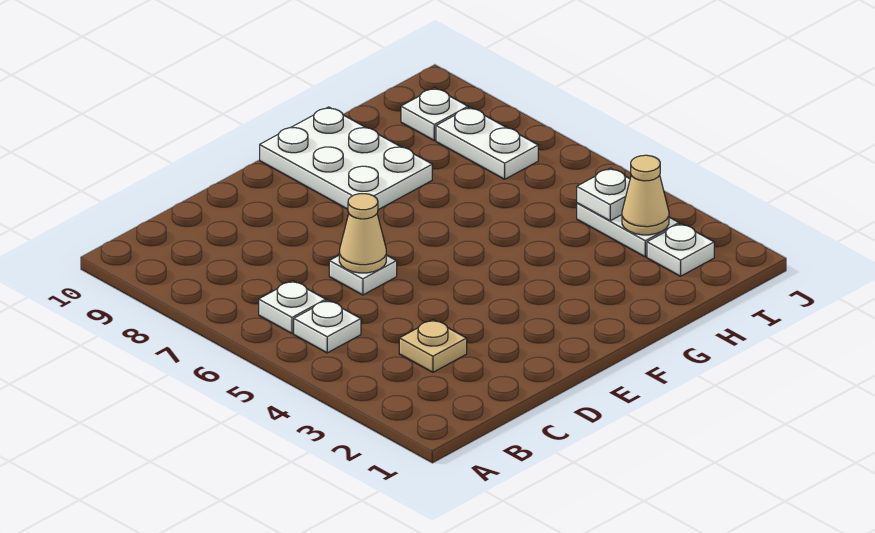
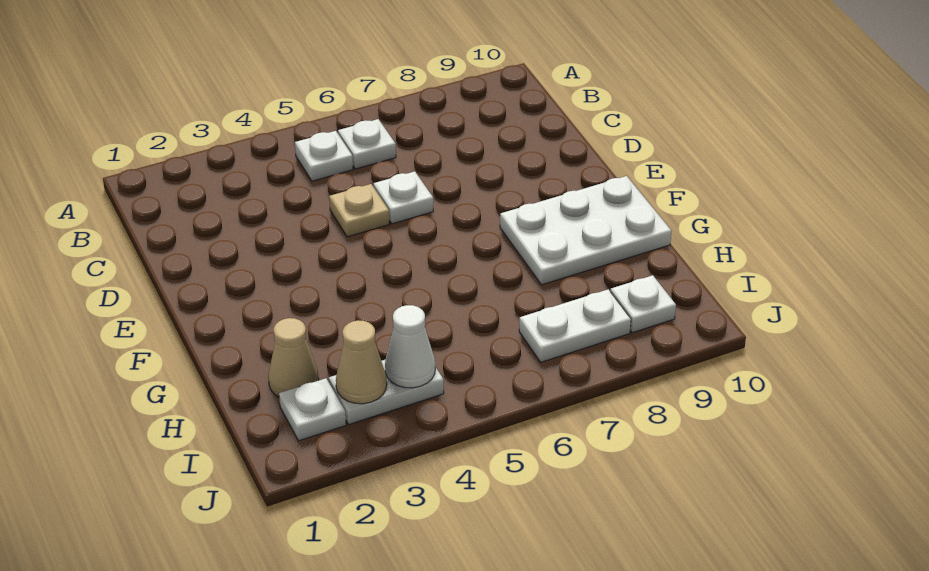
tan 1x1 plate [399,320,467,372] -> tan 1x1 plate moved to [329,184,389,237]
tan 1x1 cone [339,194,386,273] -> tan 1x1 cone moved to [268,318,319,397]
white 1x1 plate [577,168,630,221] -> white 1x1 cone [385,305,435,388]

